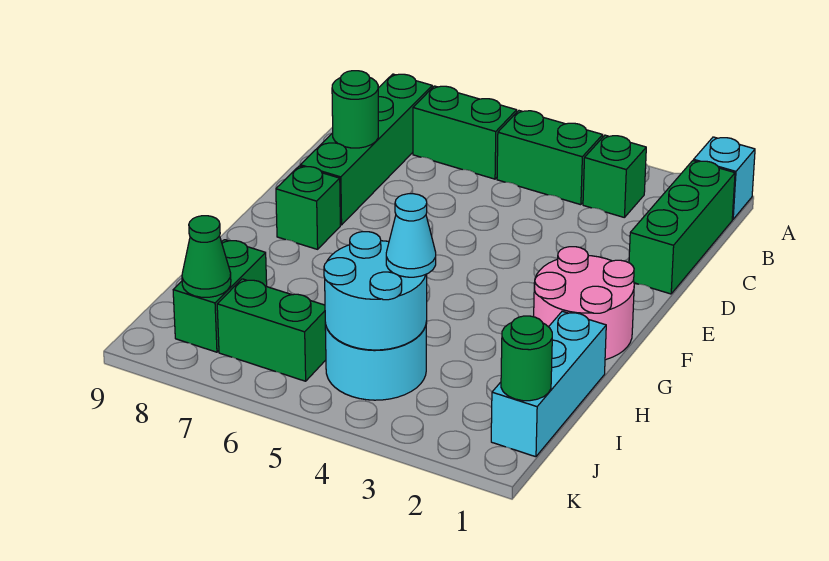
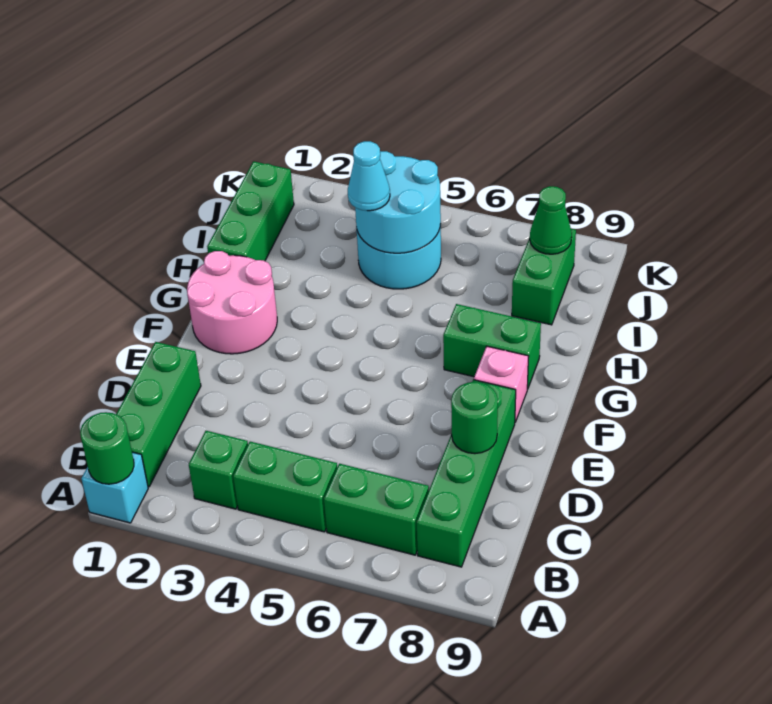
green 1x1 brick [276,166,340,249] -> pink 1x1 brick [474,346,529,422]
cyan 1x3 brick [491,311,606,457] -> green 1x3 brick [207,161,294,261]
green 1x1 round brick [501,316,552,401] -> green 1x1 round brick moved to [80,412,134,484]
green 1x2 brick [217,279,326,381] -> green 1x2 brick moved to [443,304,541,389]

